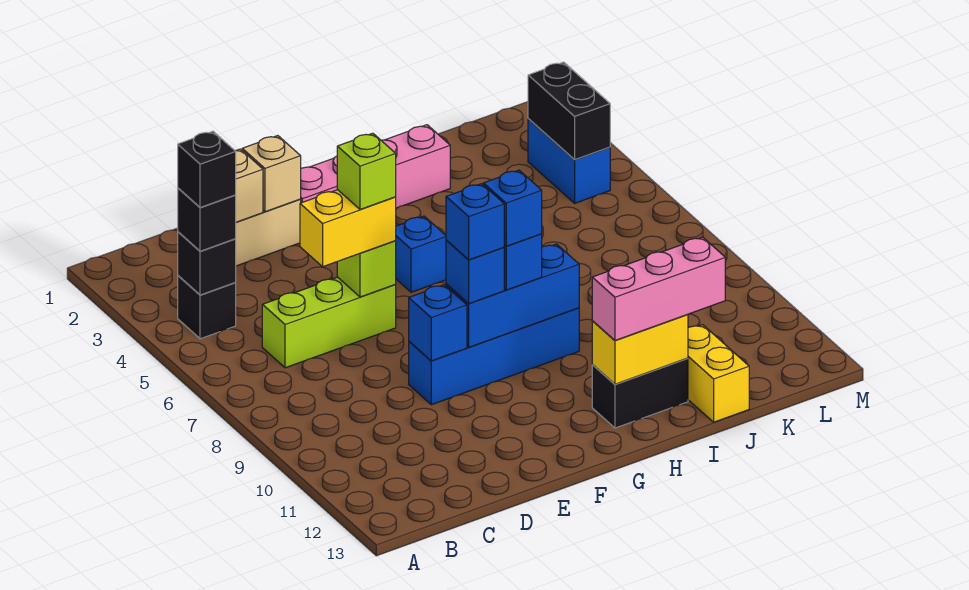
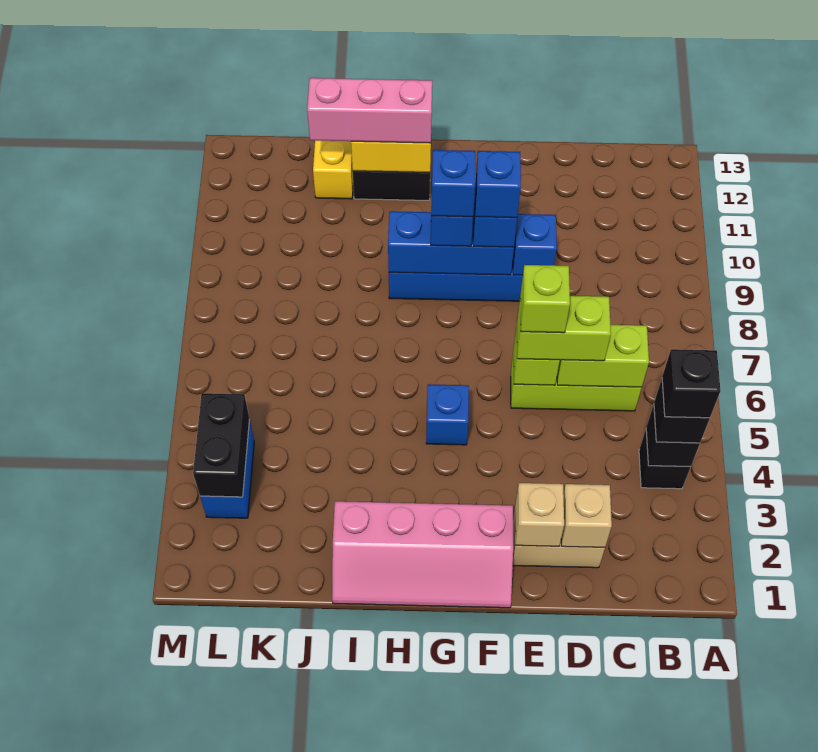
none -> lime 1x2 brick [557,325,649,387]
yellow 1x2 brick [300,190,396,267] -> lime 1x2 brick [517,296,611,361]

